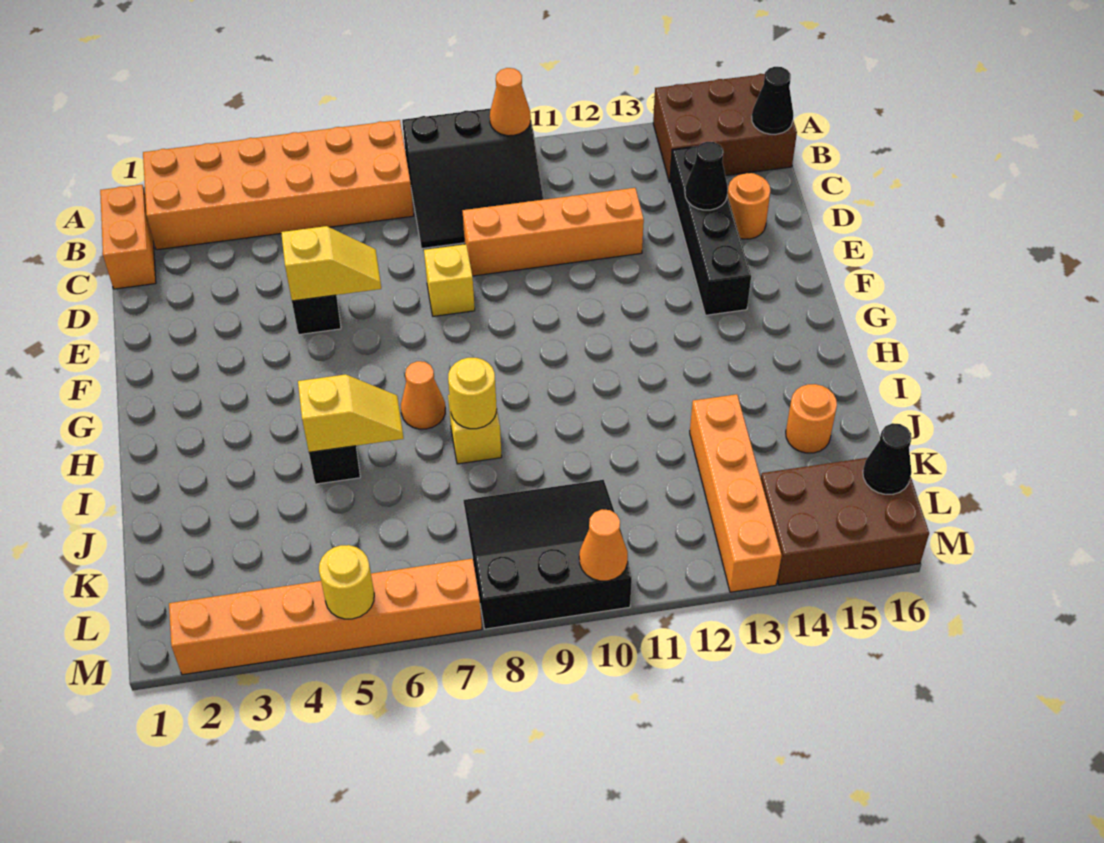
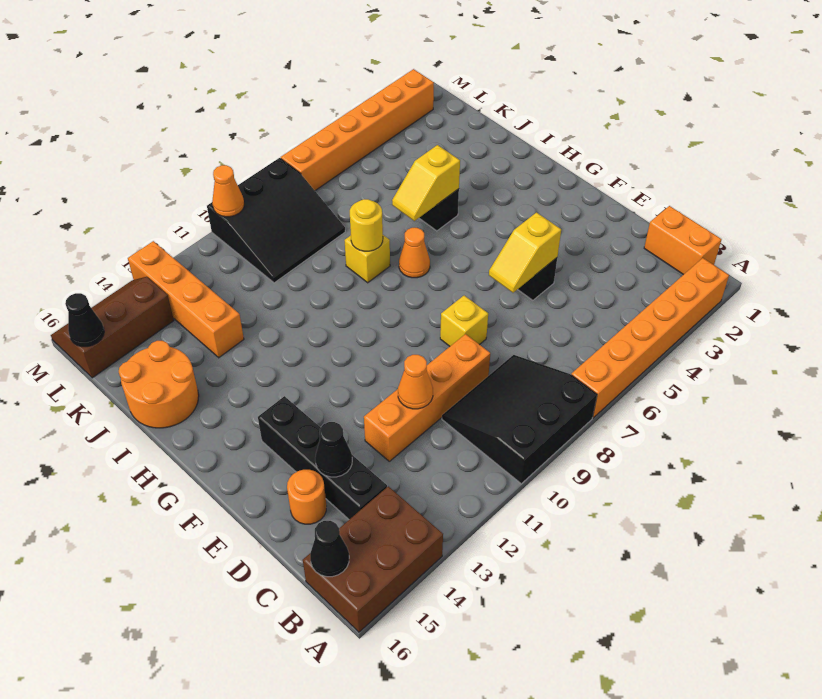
orange 2x6 brick [143,120,414,250] -> orange 1x6 brick [571,258,729,418]
orange 1x1 cone [490,68,531,136] -> orange 1x1 cone moved to [398,355,433,409]
orange 1x1 round brick [786,384,837,453] -> orange 2x2 round brick [119,341,199,428]
brown 2x3 brick [761,458,929,585] -> brown 2x3 slope [51,277,174,378]
yellow 1x1 round brick [319,545,374,619] -> none

